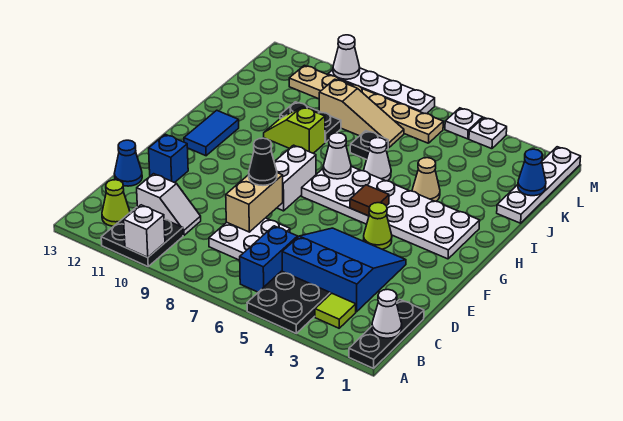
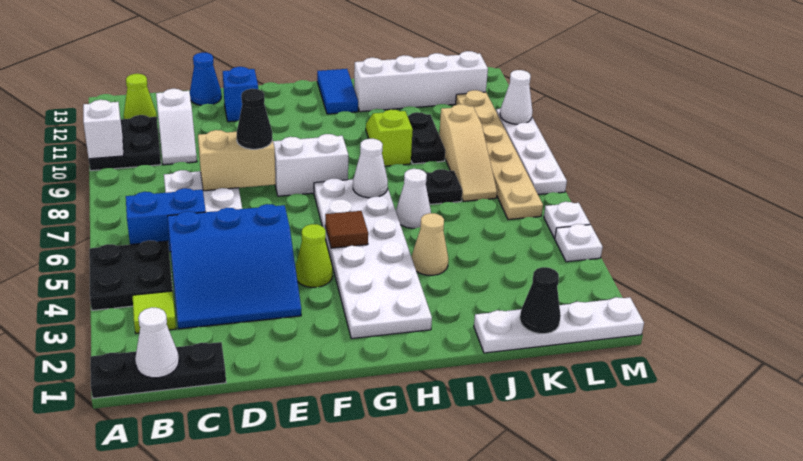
blue 3x3 slope [282,228,406,312] -> blue 3x3 slope turned to [168,204,301,329]
blue 1x2 tile [184,110,239,156] -> blue 1x2 tile turned to [317,69,358,114]
none -> white 1x4 brick [354,51,488,112]
blue 1x1 cone [518,149,546,196] -> black 1x1 cone [520,267,561,334]

